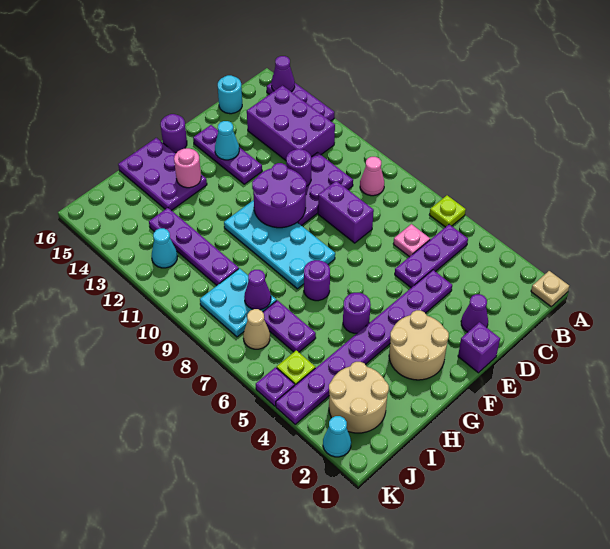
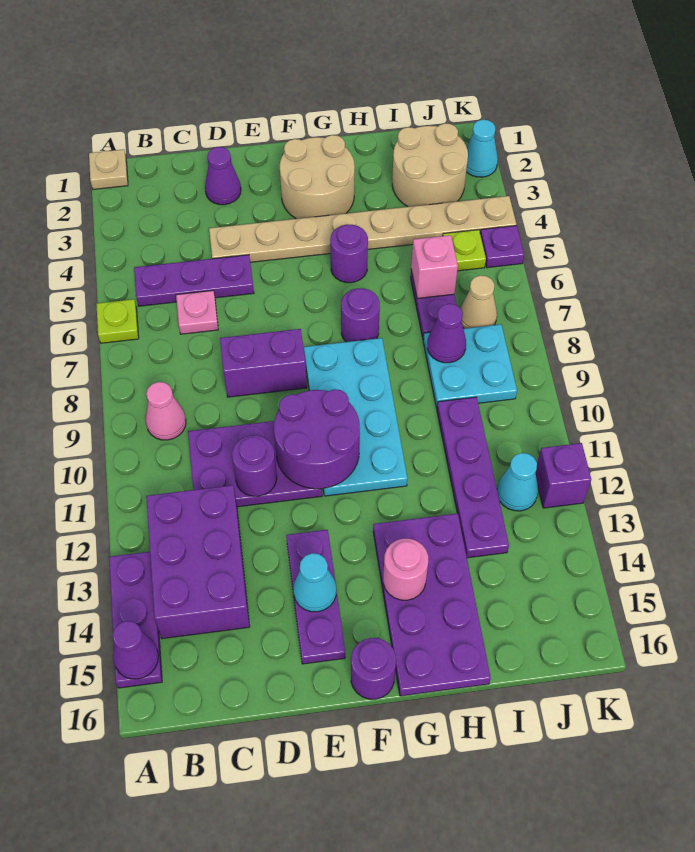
cyan 1x1 round brick [218,75,242,114] -> none
purple 1x8 plate [276,270,452,424] -> tan 1x8 plate [209,196,516,262]
purple 1x2 brick [318,181,374,243] -> purple 1x2 brick turned to [220,329,307,397]
purple 1x1 brick [458,322,500,373] -> purple 1x1 brick moved to [536,443,591,508]
purple 2x3 plate [118,138,207,211] -> purple 2x4 plate [373,513,491,696]
none -> pink 1x1 brick [411,235,458,298]

